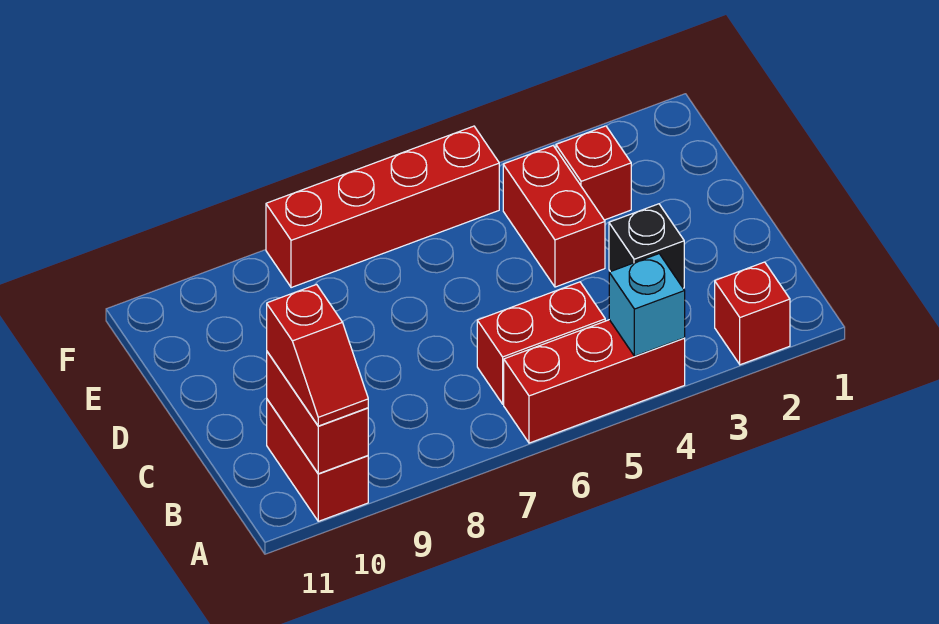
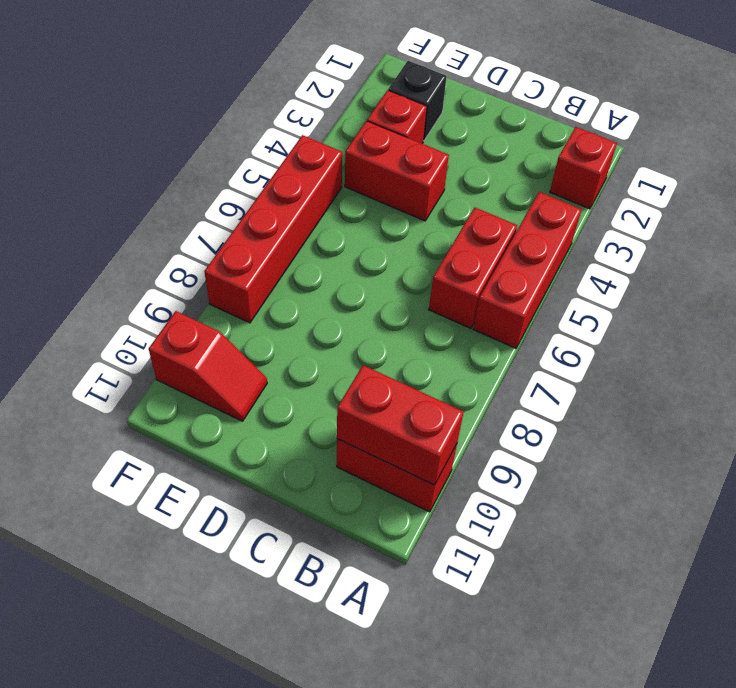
cyan 1x1 brick [609,254,685,356] -> none
red 1x2 slope [267,285,368,426] -> red 1x2 slope moved to [149,311,267,421]
black 1x1 brick [609,204,684,288] -> black 1x1 brick moved to [388,61,447,141]

